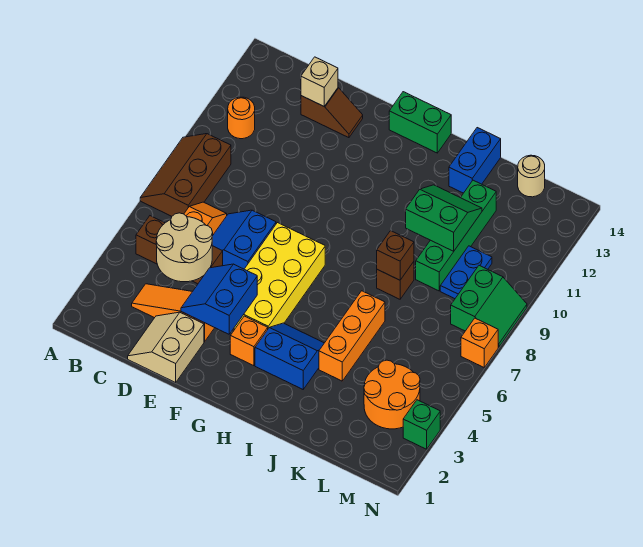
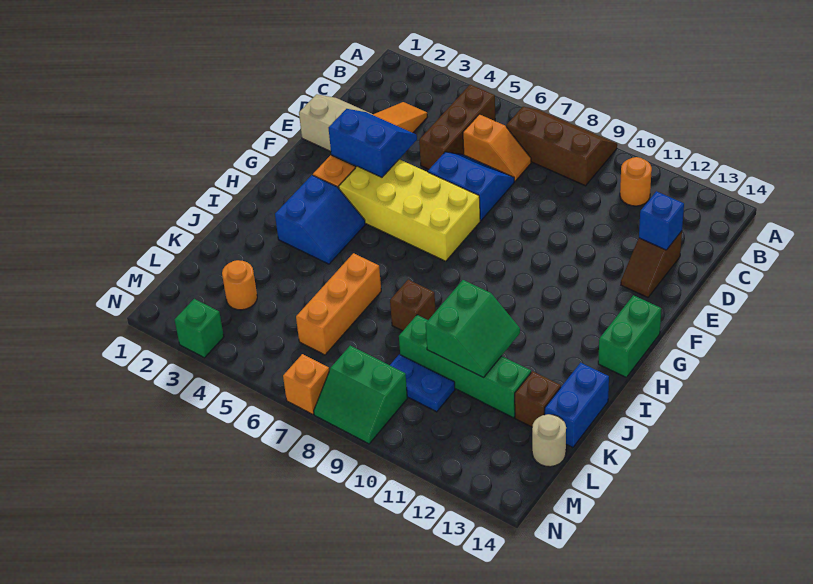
tan 2x2 round brick [156,213,213,282] -> none
tan 1x1 brick [301,57,338,106] -> blue 1x1 brick [639,191,684,250]
orange 1x3 brick [319,291,385,381] -> orange 1x3 brick turned to [296,253,381,355]
brown 1x1 brick [377,231,414,280] -> brown 1x1 brick moved to [515,371,561,427]
blue 1x2 brick [449,128,501,193] -> blue 1x2 brick turned to [545,363,609,447]
orange 2x2 round brick [364,360,420,429] -> orange 1x1 round brick [222,260,257,310]

